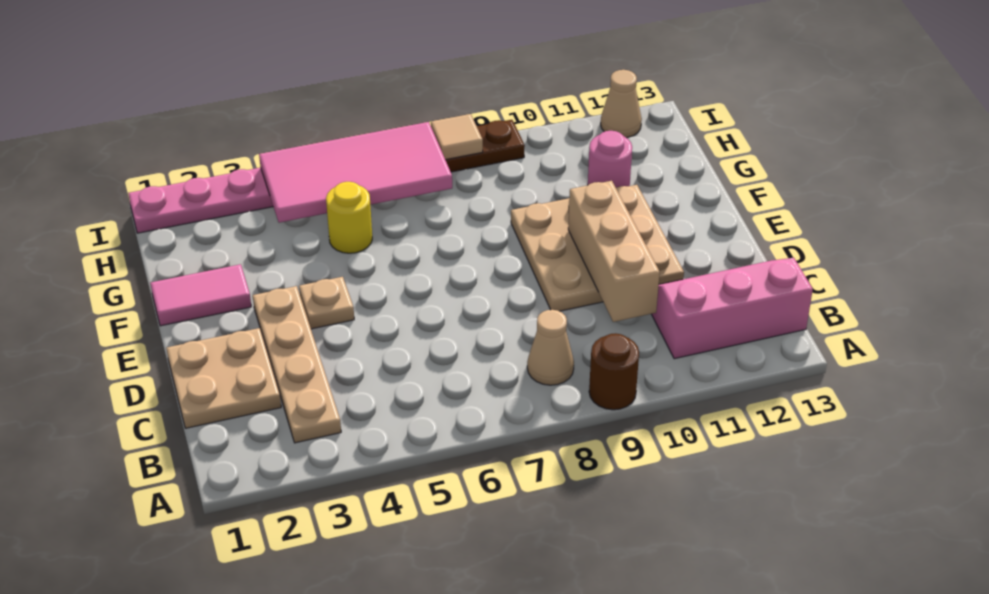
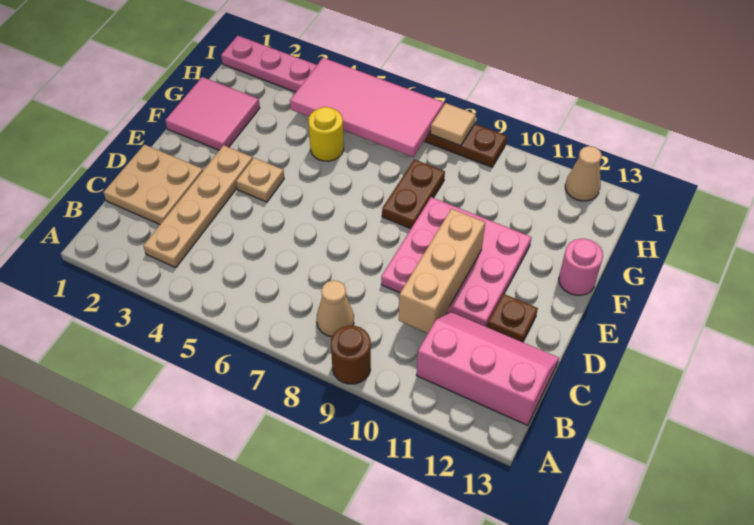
tan 3x3 plate [511,185,684,311] -> pink 3x3 plate [381,197,532,326]
none -> brown 1x1 plate [487,294,538,342]
pink 1x2 tile [150,264,251,326] -> pink 2x2 tile [165,77,260,150]
none -> brown 1x2 plate [382,159,445,229]
pink 1x1 round brick [588,131,632,188] -> pink 1x1 round brick moved to [559,239,603,295]

